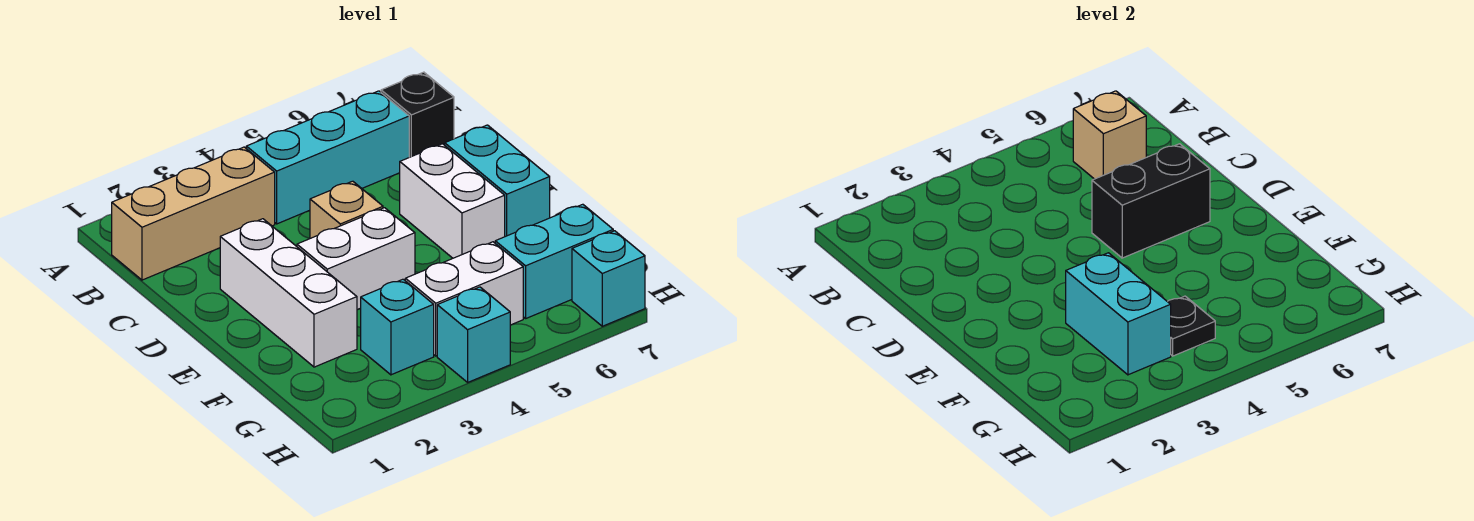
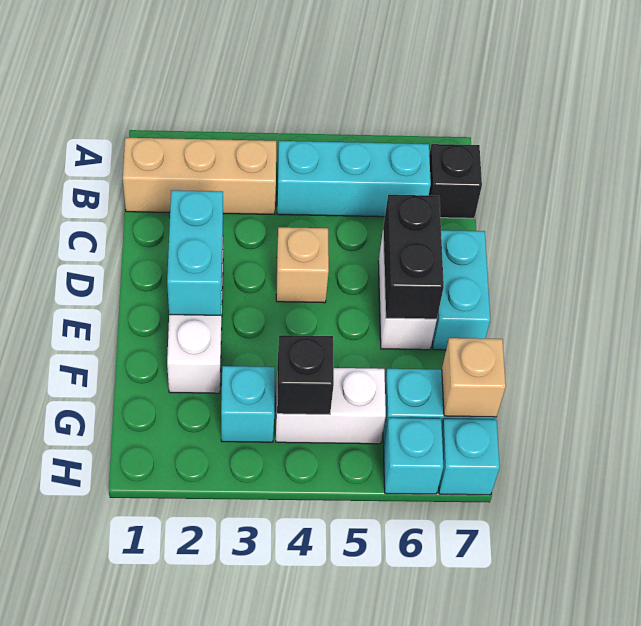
tan 1x1 brick [1073,91,1146,179] -> tan 1x1 brick moved to [442,338,506,417]
black 1x2 brick [1092,144,1210,258] -> black 1x2 brick turned to [383,195,444,319]
white 1x2 brick [297,208,415,310] -> none
cyan 1x2 brick [1066,253,1171,375] -> cyan 1x2 brick moved to [167,190,223,315]
black 1x1 plate [1167,296,1215,356] -> black 1x1 brick [277,335,334,415]
cyan 1x1 brick [437,287,510,382] -> cyan 1x1 brick moved to [383,418,443,494]

